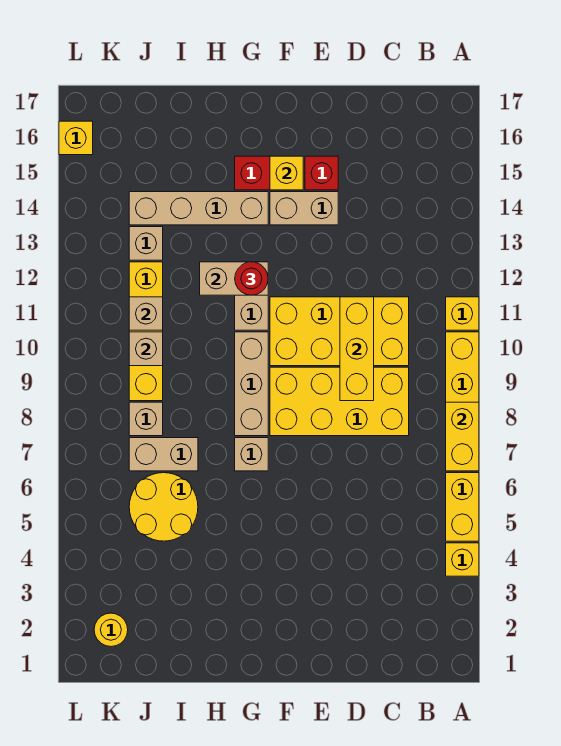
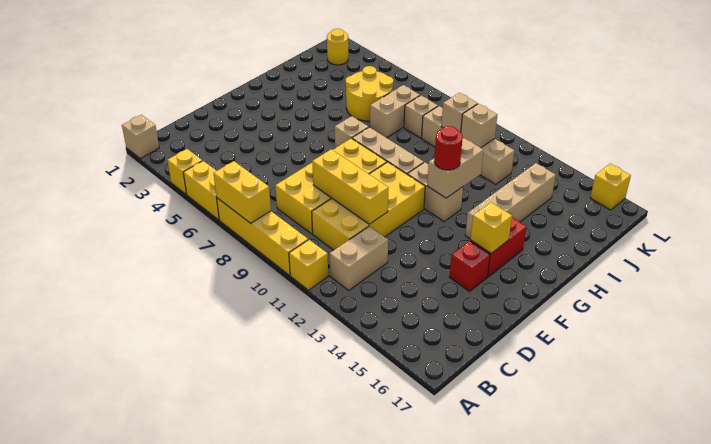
tan 1x2 brick [270,192,338,225] -> tan 1x2 brick moved to [330,226,388,290]
yellow 1x4 brick [129,262,163,401] -> tan 1x4 brick [422,106,514,184]
tan 1x1 brick [129,227,163,260] -> tan 1x1 brick moved to [122,115,159,159]

